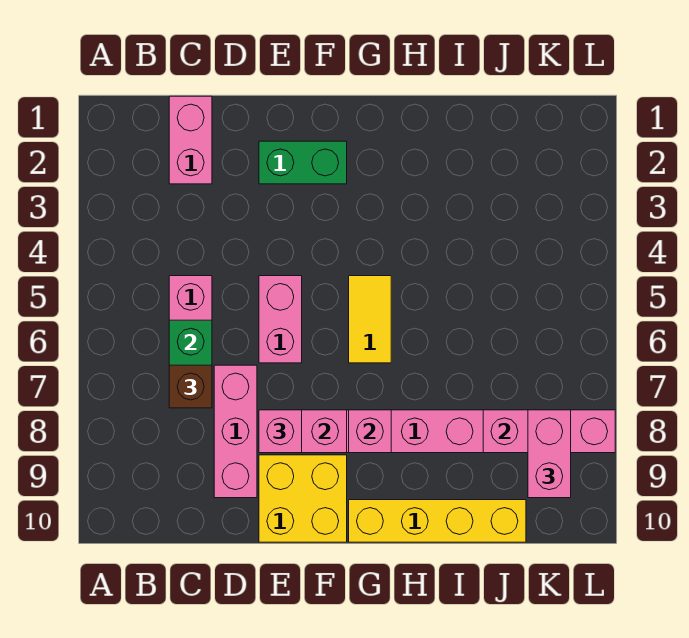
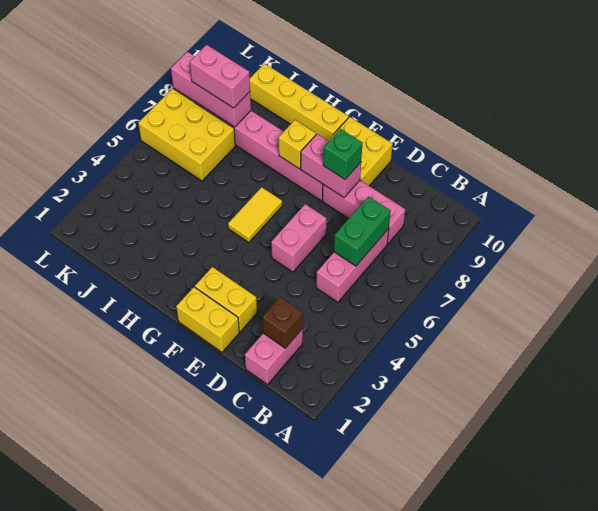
brown 1x1 brick [169,365,212,408] -> brown 1x1 brick moved to [262,297,303,348]
pink 1x3 brick [214,365,257,498] -> pink 1x3 brick turned to [322,180,405,244]
none -> yellow 1x2 brick [176,287,239,352]
green 1x2 brick [259,141,347,184] -> yellow 1x2 brick [195,267,257,332]
pink 1x1 brick [259,410,302,453] -> green 1x1 brick [323,129,362,179]
pink 1x1 brick [349,410,391,453] -> yellow 1x1 brick [279,120,316,169]
none -> yellow 2x3 brick [138,89,235,181]
pink 1x2 brick [528,410,571,498] -> pink 1x2 brick turned to [190,45,250,108]

